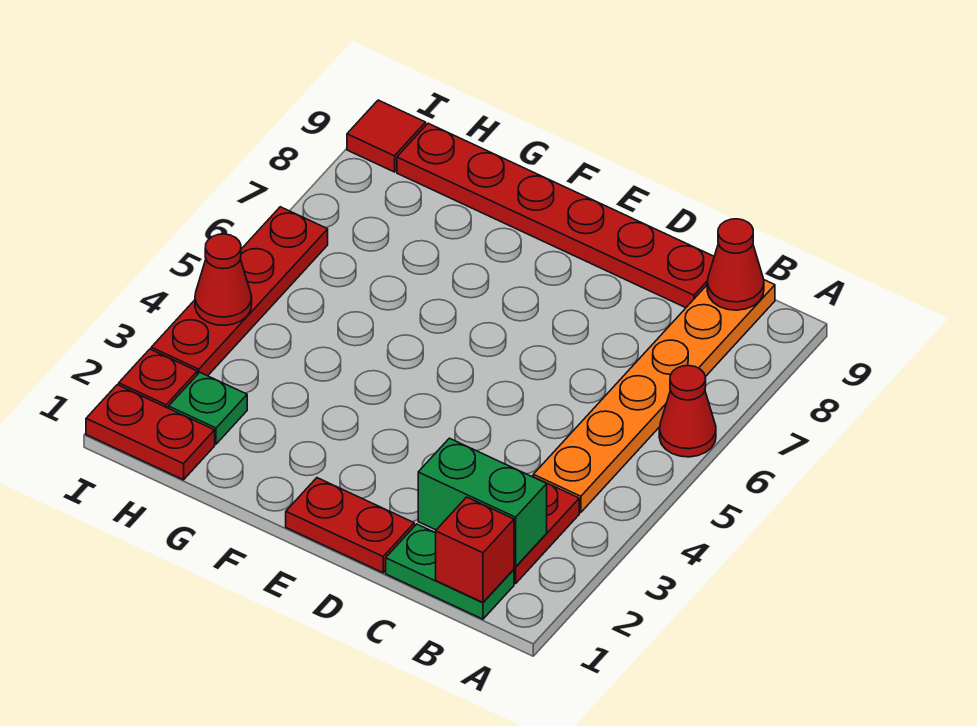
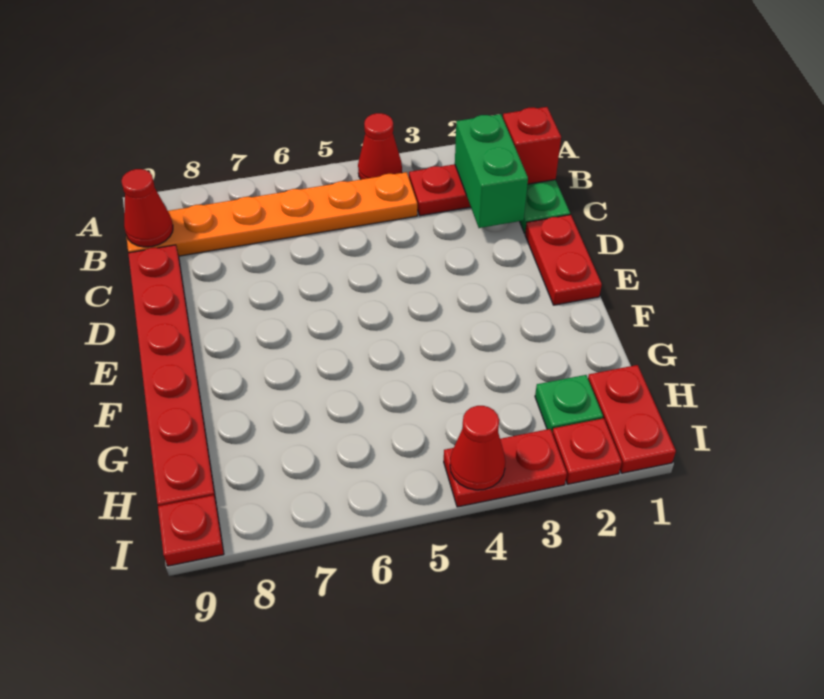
red 1x1 cone [659,366,716,457] -> red 1x1 cone moved to [358,113,402,179]
red 1x4 plate [151,207,328,376] -> red 1x2 plate [444,429,567,507]
red 1x1 tile [347,100,426,172] -> red 1x1 plate [158,495,224,566]

